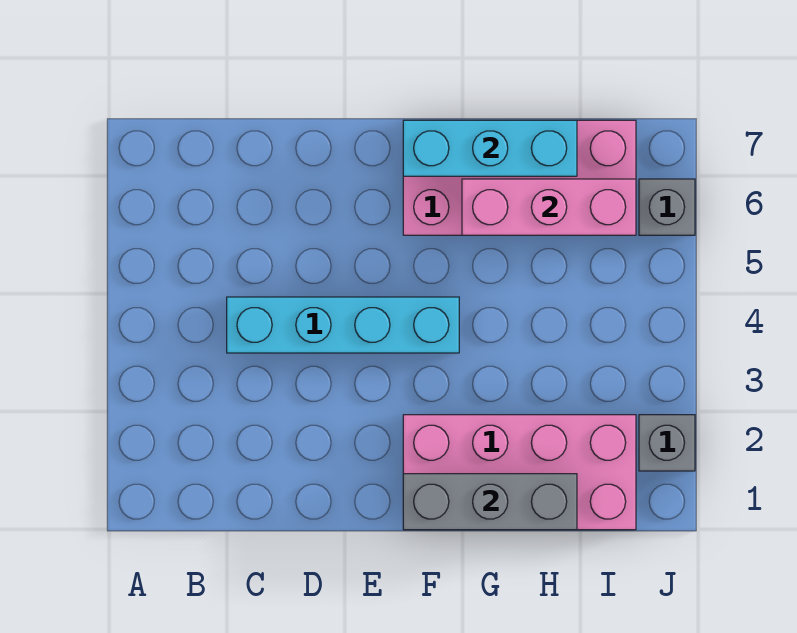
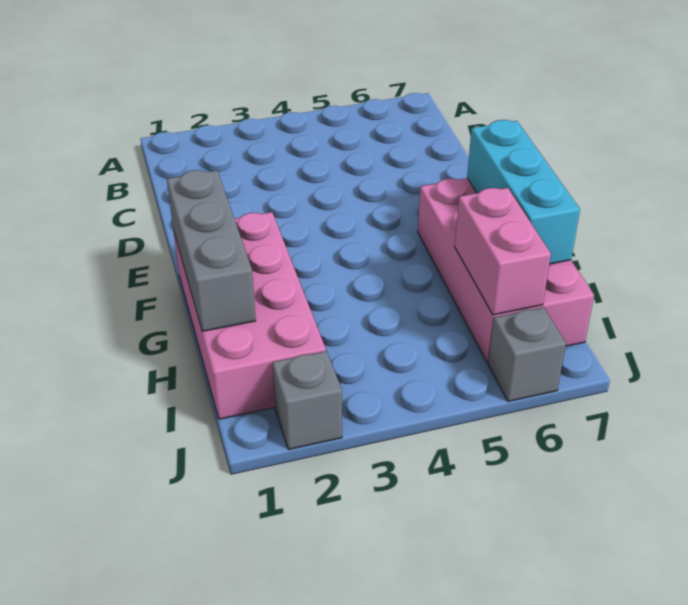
cyan 1x4 brick [227,297,459,353] -> none
pink 1x3 brick [462,179,636,235] -> pink 1x2 brick [455,188,551,315]

